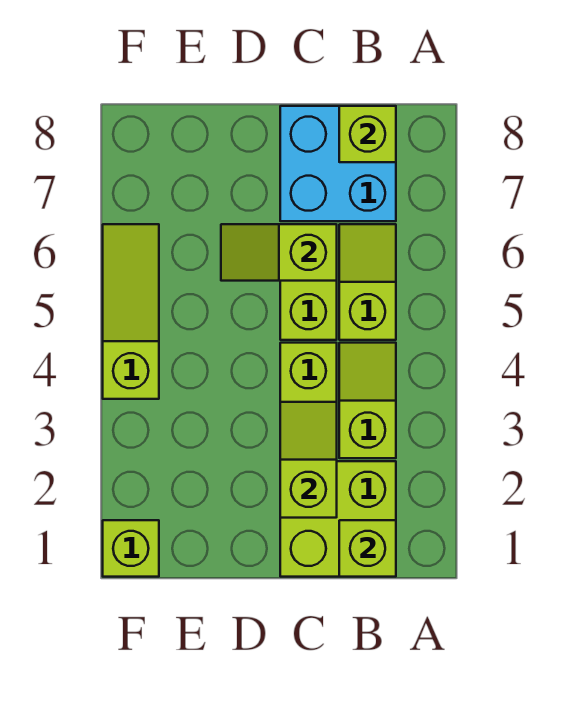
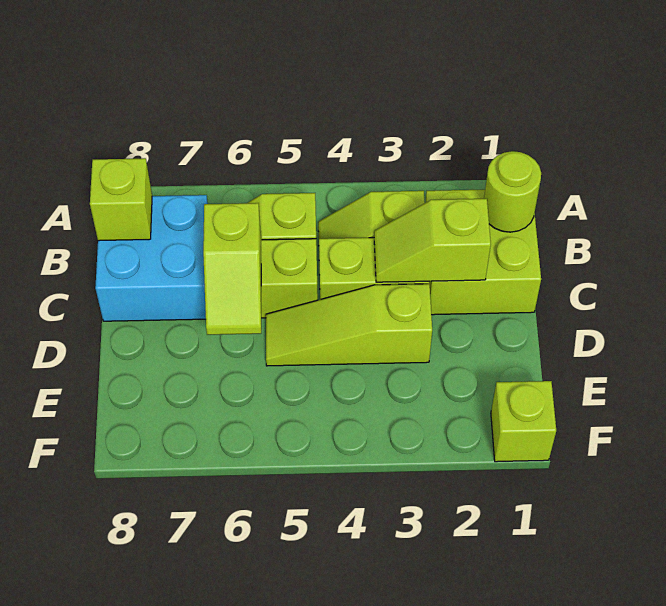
lime 1x1 brick [339,520,396,577] -> lime 1x1 round brick [484,151,541,232]
lime 1x3 slope [103,224,159,399] -> lime 1x3 slope moved to [266,284,432,366]

